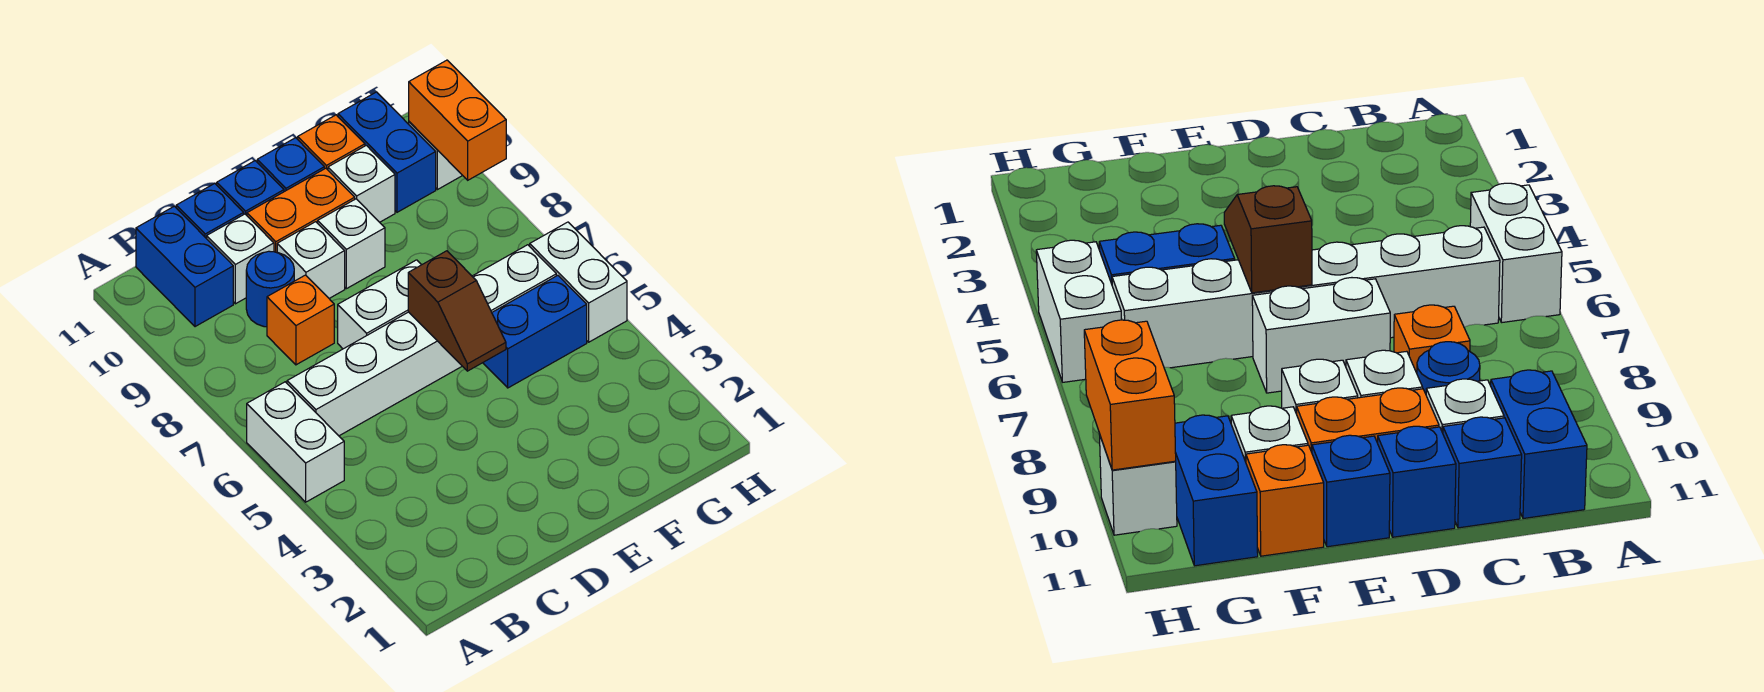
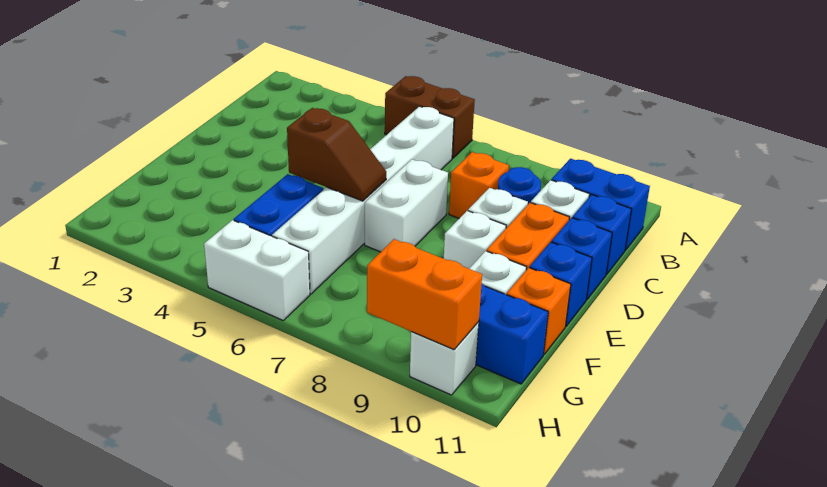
white 1x2 brick [247,382,344,502] -> brown 1x2 brick [385,76,475,158]
brown 1x2 slope [408,251,506,371] -> brown 1x2 slope turned to [287,108,386,201]

